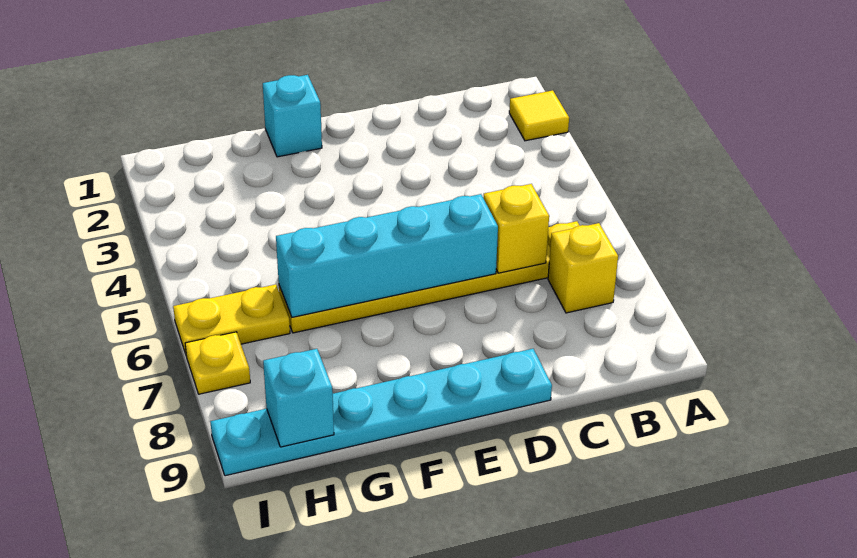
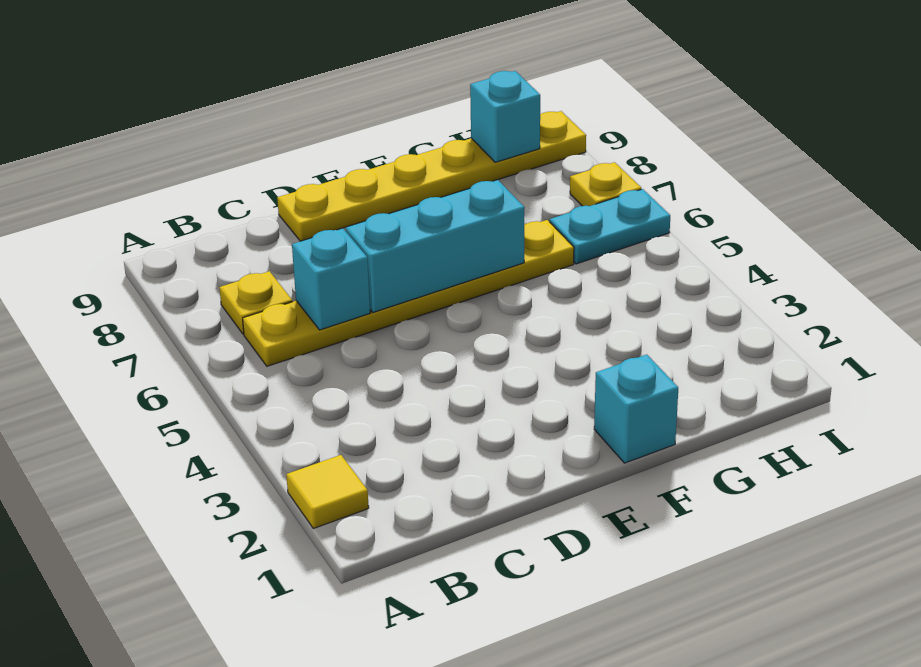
yellow 1x1 brick [548,223,618,313] -> yellow 1x1 plate [219,271,292,334]
yellow 1x1 brick [483,184,549,273] -> cyan 1x1 brick [292,228,370,330]
cyan 1x4 brick [276,194,498,317] -> cyan 1x3 brick [345,180,525,312]
cyan 1x6 plate [210,349,552,476] -> yellow 1x6 plate [277,111,586,241]
yellow 1x2 plate [173,284,290,354] -> cyan 1x2 plate [550,189,670,264]

